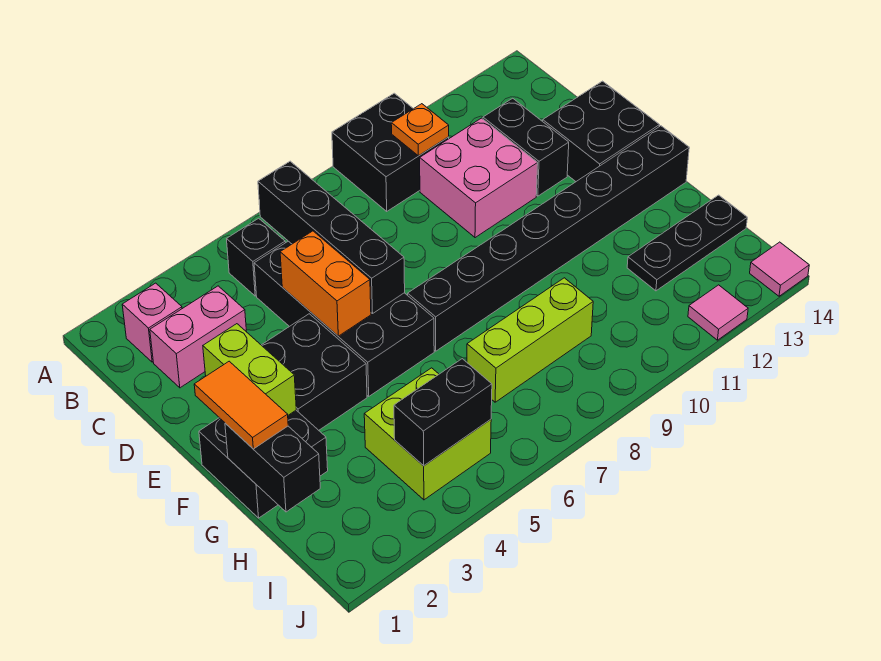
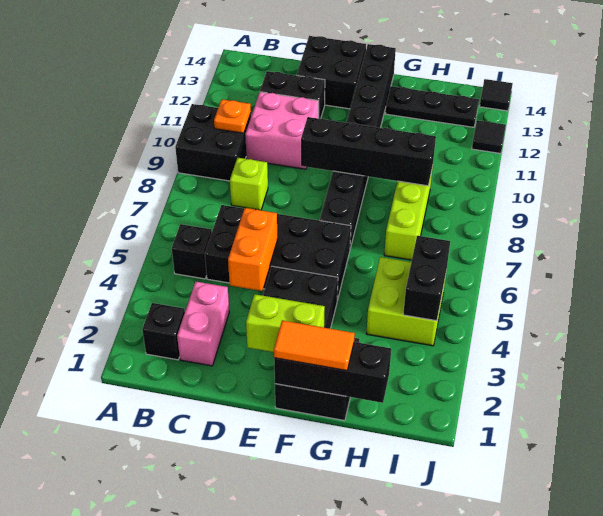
pink 1x1 brick [122,283,182,362] -> black 1x1 brick [142,303,185,360]
black 1x4 brick [258,161,405,314] -> black 1x4 brick moved to [301,117,436,186]
none -> lime 1x1 brick [230,158,268,210]
orange 1x2 brick [280,231,371,336] -> orange 1x2 brick turned to [228,208,278,291]
black 1x2 brick [225,423,320,512] -> black 1x3 brick [274,342,391,403]
black 1x3 plate [627,195,747,291] -> black 1x3 plate turned to [385,86,479,127]
pink 1x1 tile [688,285,748,340] -> black 1x1 tile [472,120,506,154]
pink 1x1 tile [750,242,809,296] -> black 1x1 tile [480,79,513,111]

